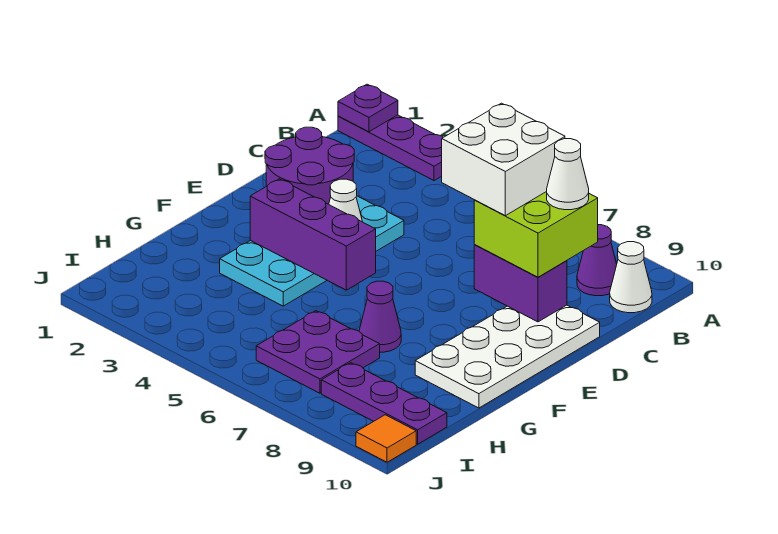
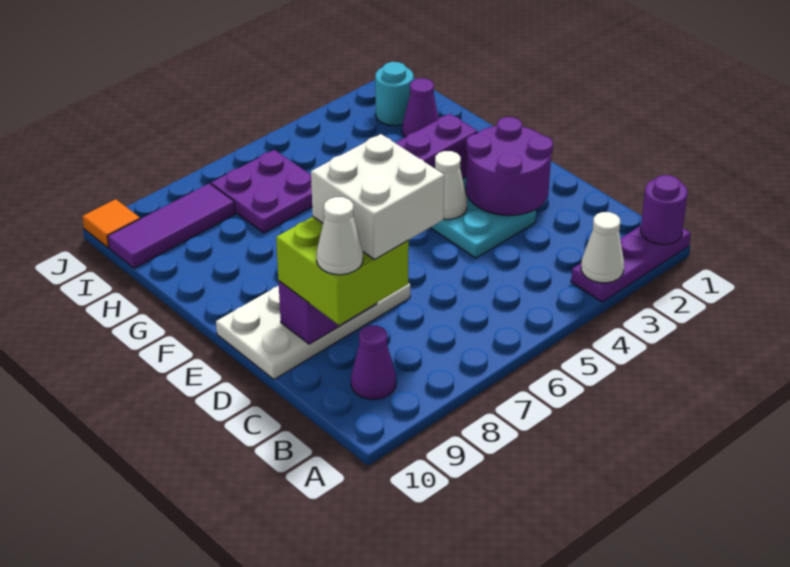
purple 1x1 plate [338,84,398,132] -> purple 1x1 round brick [641,175,687,244]
white 1x1 cone [610,242,652,313] -> white 1x1 cone moved to [581,212,624,283]
white 2x4 plate [415,305,600,408] -> white 2x4 plate turned to [216,283,410,379]
purple 1x1 cone [359,281,401,352] -> purple 1x1 cone moved to [402,78,439,137]
none -> cyan 1x1 round brick [375,62,413,126]
purple 1x3 plate [321,363,447,444] -> purple 1x3 tile [108,183,235,268]

